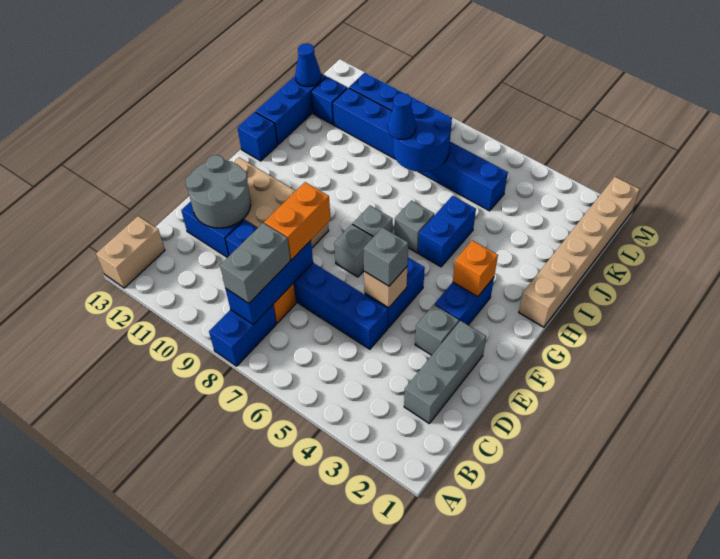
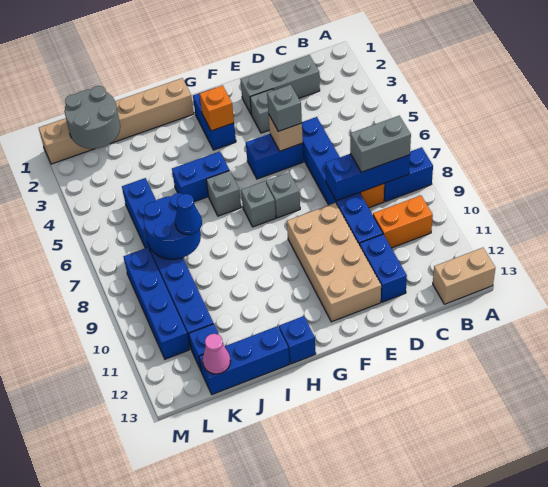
orange 1x2 brick [264,182,331,260] -> orange 1x2 brick moved to [373,196,433,248]
grey 2x2 round brick [185,155,251,228] -> grey 2x2 round brick moved to [65,86,120,149]
blue 1x2 brick [435,278,494,325] -> blue 1x2 brick turned to [193,88,236,150]
blue 1x1 cone [295,43,321,87] -> pink 1x1 cone [202,334,231,374]

